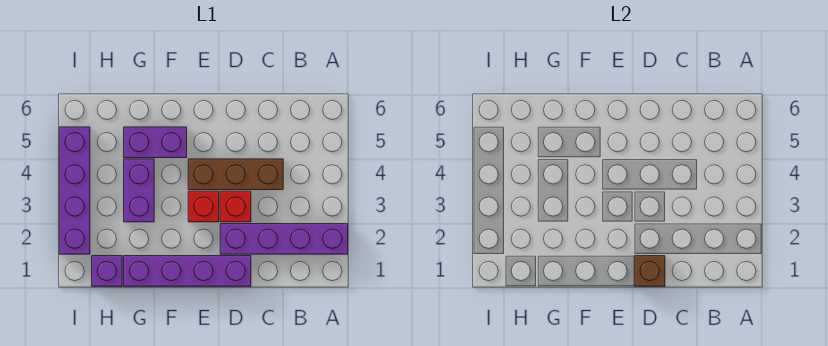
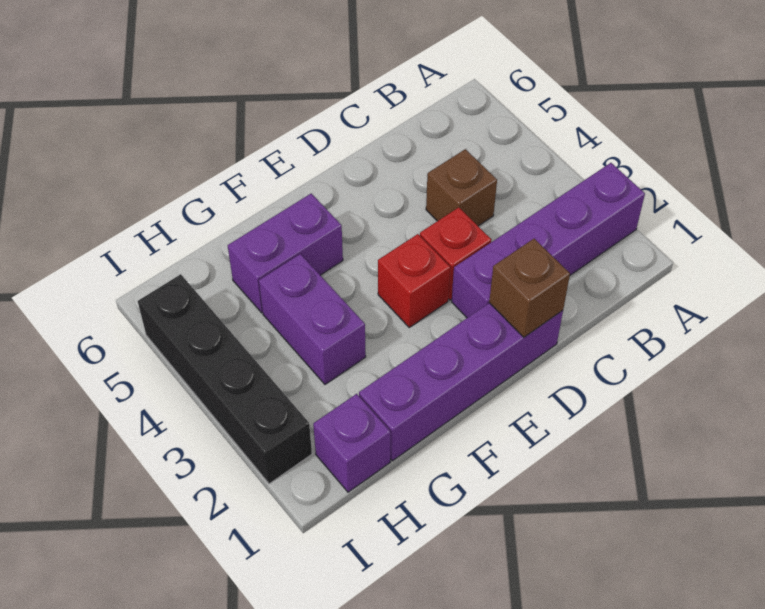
brown 1x3 brick [188,159,283,190] -> brown 1x1 brick [426,149,497,226]
purple 1x4 brick [59,127,90,254] -> black 1x4 brick [138,274,312,484]

